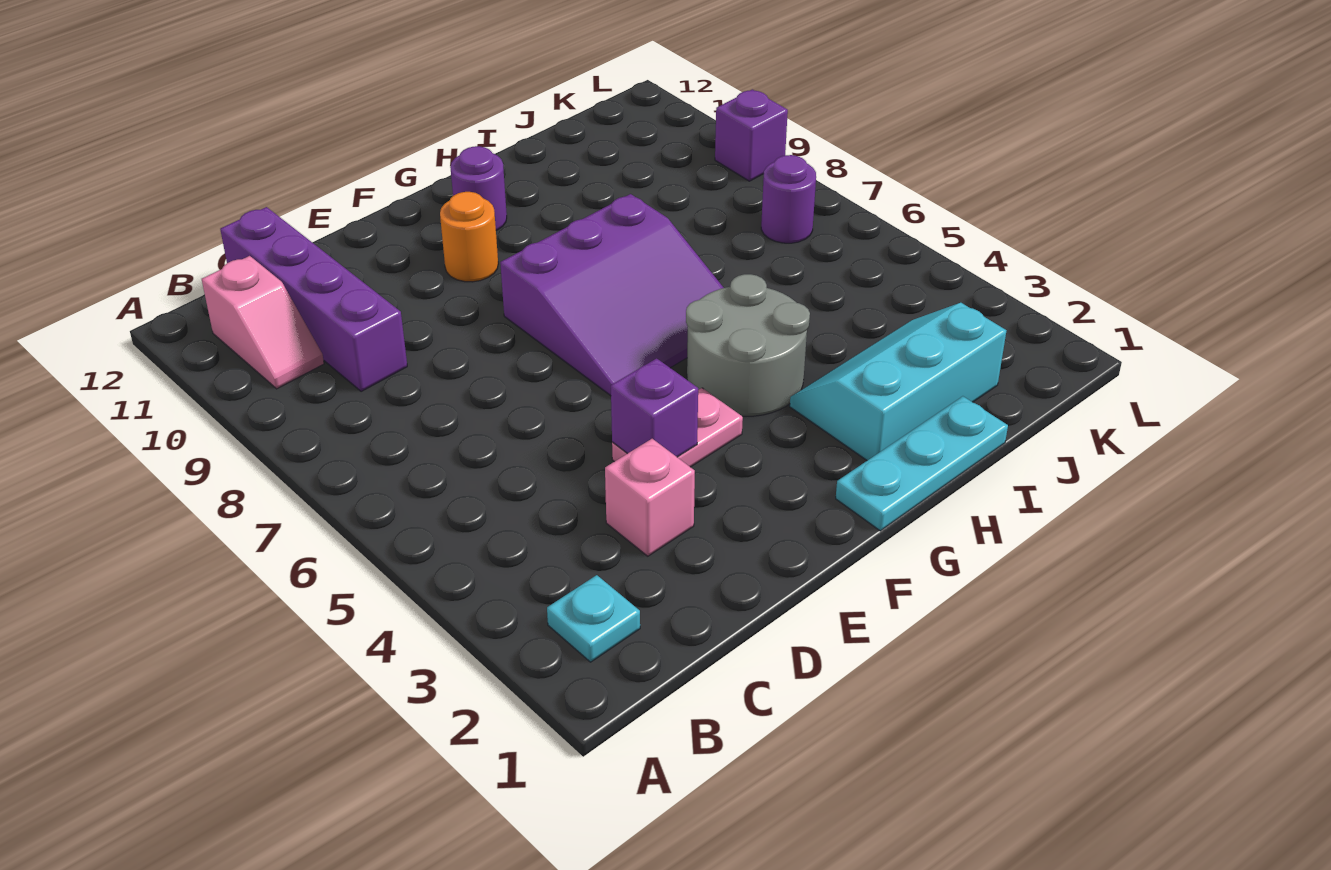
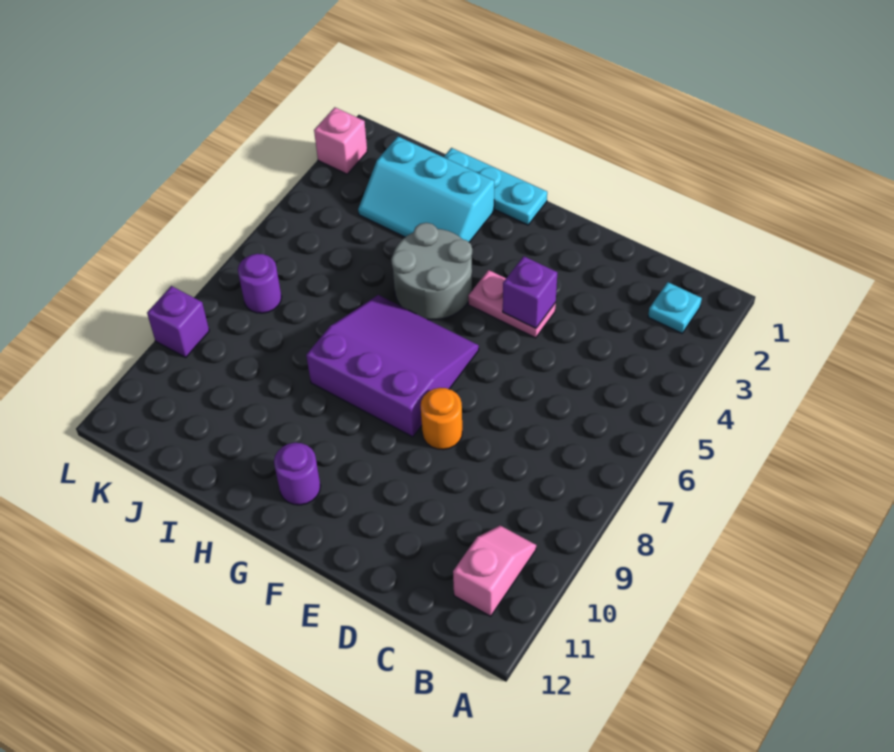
purple 1x4 brick [220,207,407,392] -> none
pink 1x1 brick [605,439,695,556] -> pink 1x1 brick moved to [314,107,367,174]
orange 1x1 round brick [440,192,498,282] -> orange 1x1 round brick moved to [421,388,462,450]

